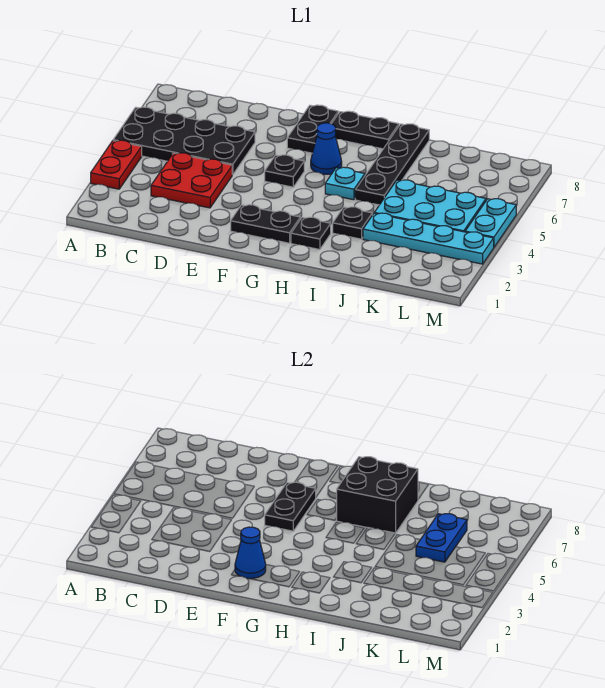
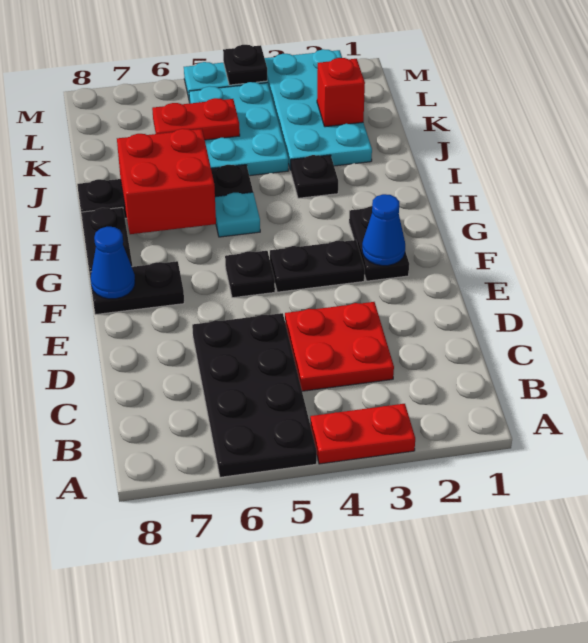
black 1x2 plate [265,482,316,531] -> black 1x2 plate moved to [270,240,365,292]
blue 1x1 cone [311,123,342,174] -> blue 1x1 cone moved to [91,227,135,299]
black 1x1 plate [291,217,331,250] -> black 1x1 plate moved to [223,45,267,85]
black 2x2 brick [337,457,418,533] -> red 2x2 brick [117,129,216,234]
cyan 1x4 plate [363,213,494,264] -> cyan 2x4 plate [265,49,372,171]
none -> red 1x1 brick [317,58,365,127]
blue 1x2 plate [416,514,467,562] -> red 1x2 plate [152,98,240,140]

